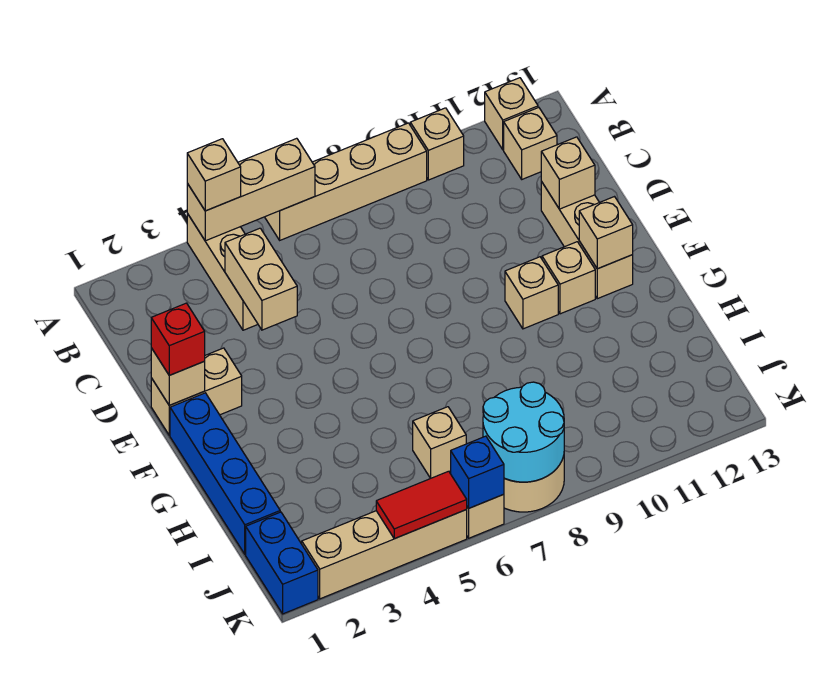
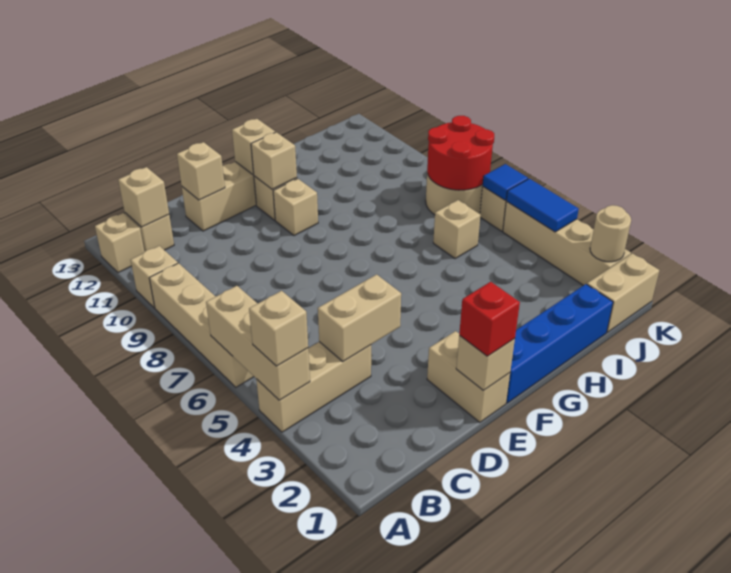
none -> tan 1x1 brick [118,167,169,227]
none -> tan 1x1 brick [251,132,297,189]
blue 1x2 brick [246,512,318,614] -> tan 1x2 brick [587,253,659,332]
cyan 2x2 round brick [483,382,564,482] -> red 2x2 round brick [427,116,494,190]
none -> tan 1x1 round brick [590,205,631,262]
red 1x2 tile [376,471,467,539] -> blue 1x2 tile [506,179,579,232]
blue 1x1 brick [451,436,504,508] -> blue 1x1 tile [483,164,528,200]

